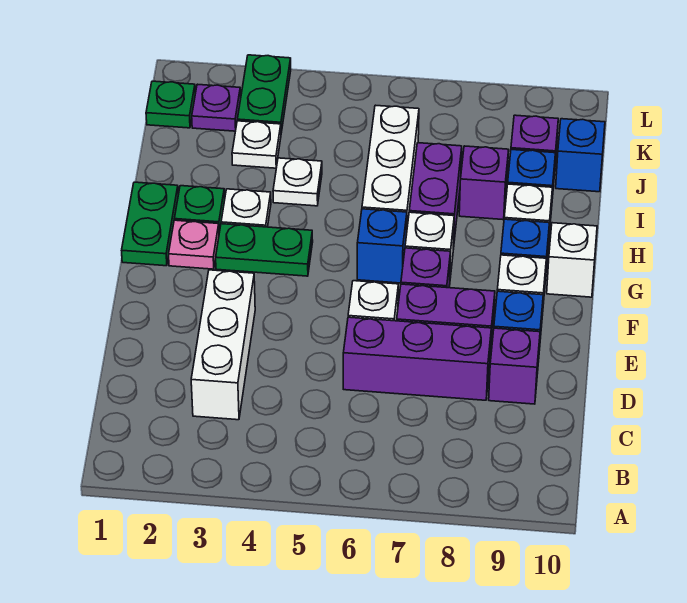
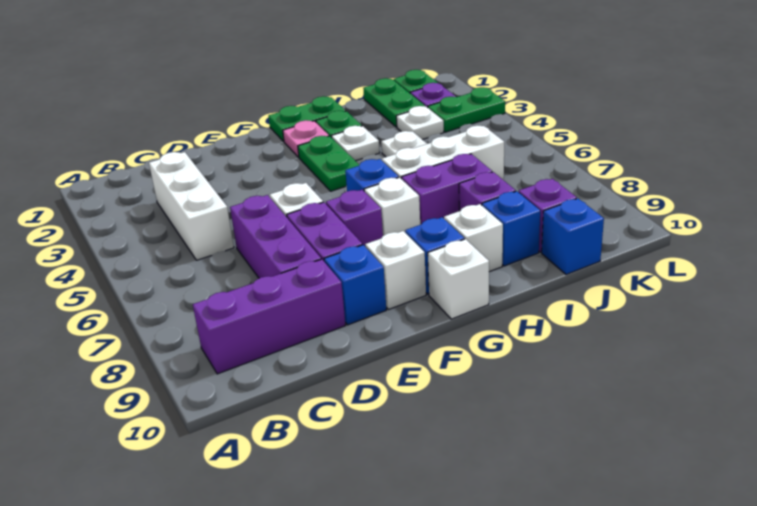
white 1x3 brick [191,270,255,420] -> white 1x3 brick turned to [149,152,234,260]
purple 1x1 brick [489,328,540,404] -> purple 1x3 brick [193,259,346,374]
none -> green 1x2 plate [363,78,425,127]

